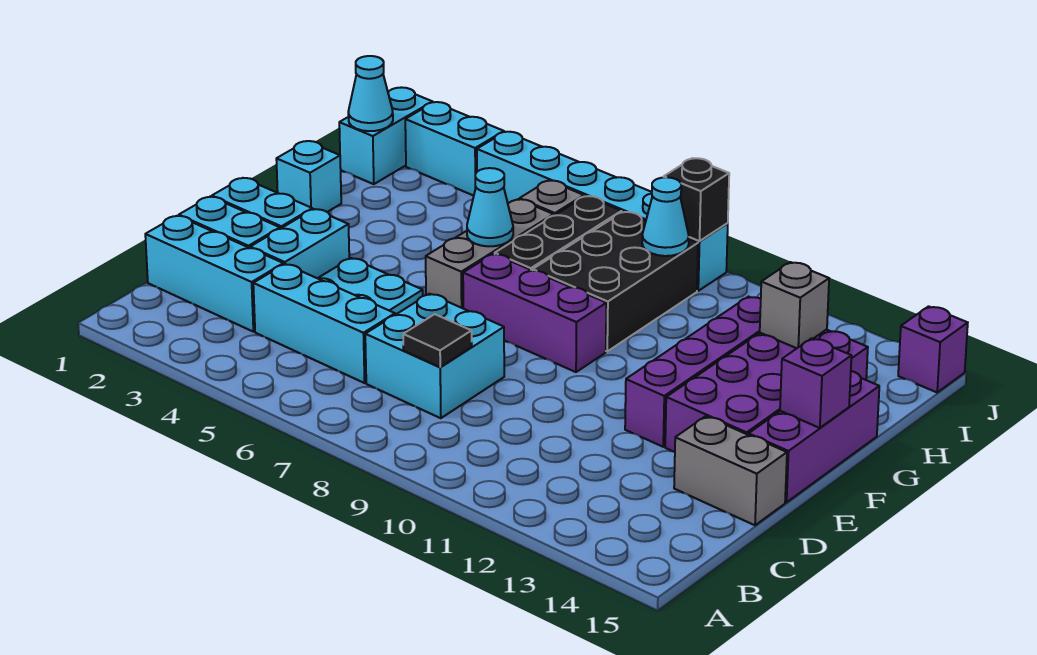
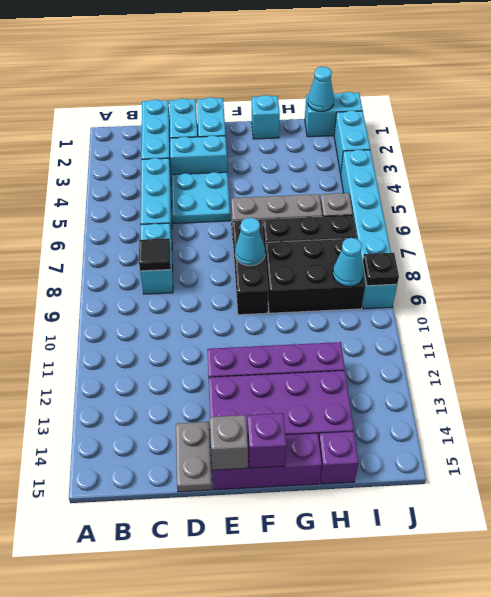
cyan 2x2 brick [365,294,504,418] -> cyan 1x2 brick [140,223,173,294]
grey 1x2 brick [674,416,787,525] -> grey 1x2 plate [176,422,212,492]
purple 1x3 brick [463,254,606,372] -> black 1x3 brick [233,219,268,315]
cyan 1x1 cone [467,168,513,246] -> cyan 1x1 cone moved to [235,218,265,266]
grey 1x1 brick [760,262,829,348] -> grey 1x1 brick moved to [210,415,248,470]
black 1x1 brick [664,158,729,241] -> black 1x1 plate [363,253,399,286]
purple 1x1 brick [898,306,968,392] -> purple 1x1 brick moved to [319,432,359,484]

